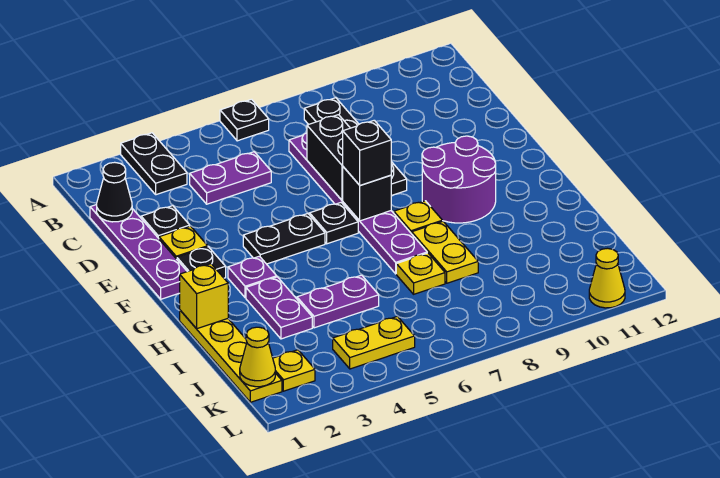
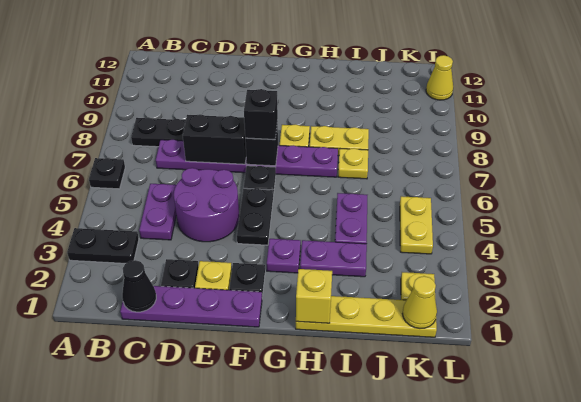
purple 2x2 round brick [422,136,496,223] -> purple 2x2 round brick moved to [174,168,239,242]

